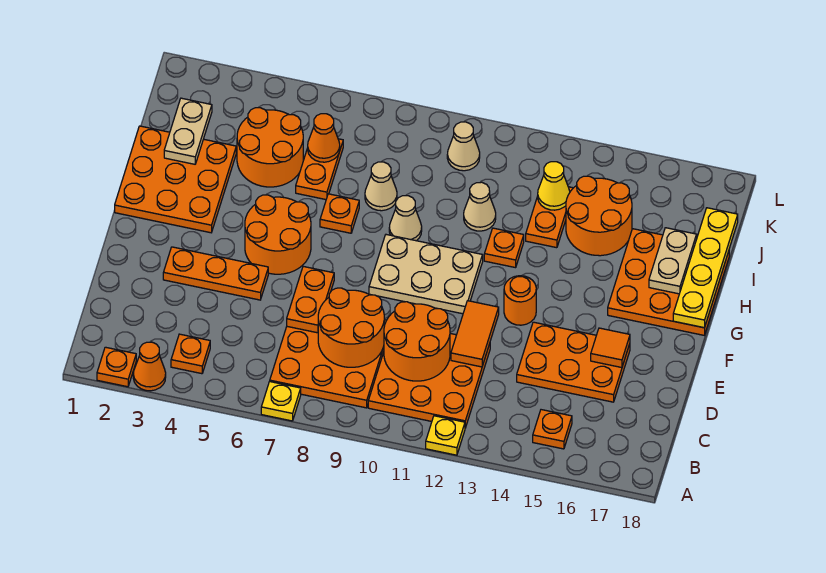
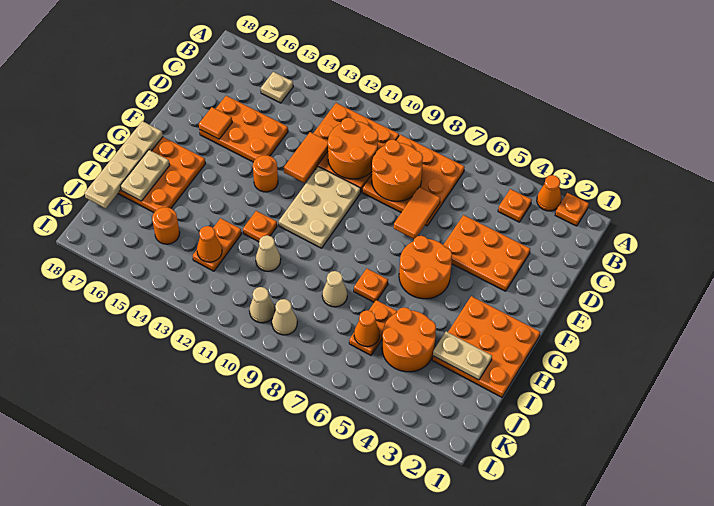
yellow 1x1 plate [261,382,301,421] -> none
yellow 1x1 plate [426,416,465,455] -> none
orange 1x1 plate [533,410,572,449] -> tan 1x1 plate [261,72,293,103]
orange 1x2 plate [287,266,334,333] -> orange 1x2 tile [394,187,440,239]
orange 1x3 plate [163,247,268,300] -> orange 2x3 plate [444,215,530,291]
tan 2x3 plate [369,235,483,314] -> tan 2x3 plate turned to [279,167,361,248]
yellow 1x4 plate [673,208,738,328] -> tan 1x4 plate [84,121,163,208]
tan 1x1 cone [389,196,422,241] -> tan 1x1 cone moved to [272,299,297,335]
tan 1x2 plate [164,98,212,164] -> tan 1x2 plate turned to [433,332,492,380]
orange 2x2 round brick [566,176,632,256] -> orange 1x1 round brick [152,207,180,244]
yellow 1x1 cone [538,162,570,210] -> orange 1x1 cone [197,226,222,262]

